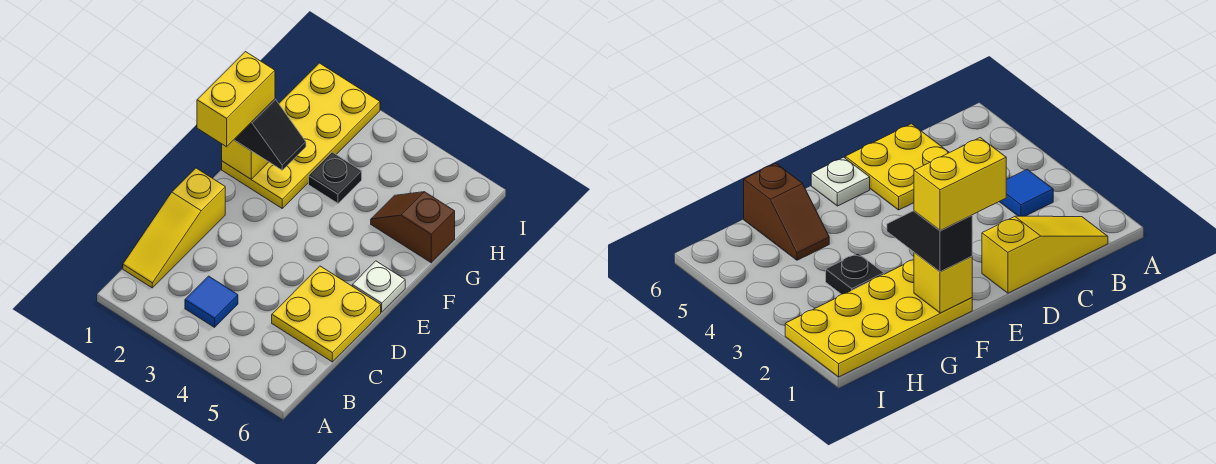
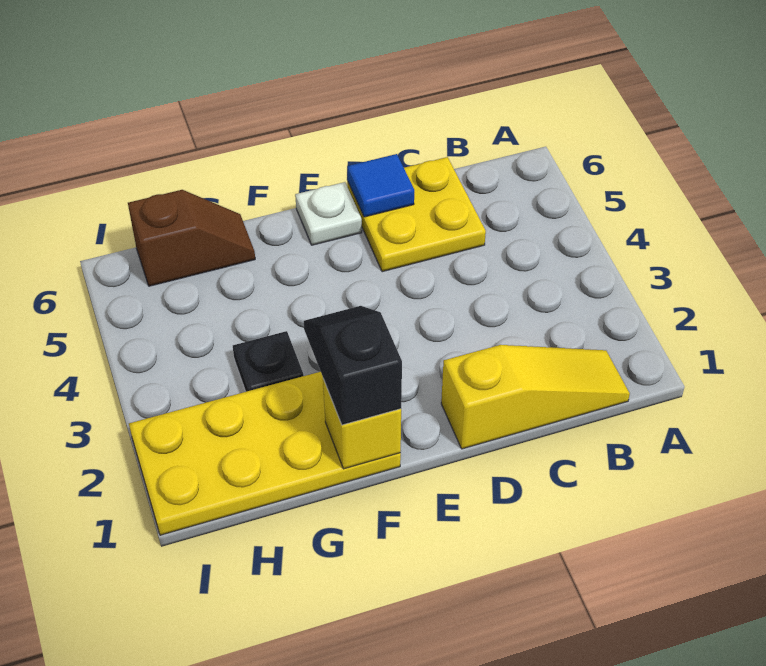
blue 1x1 tile [185,276,238,327] -> blue 1x1 tile moved to [347,154,414,217]
yellow 1x2 brick [197,52,275,147] -> none
brown 1x2 slope [371,192,455,263] -> brown 1x2 slope turned to [128,190,255,286]

